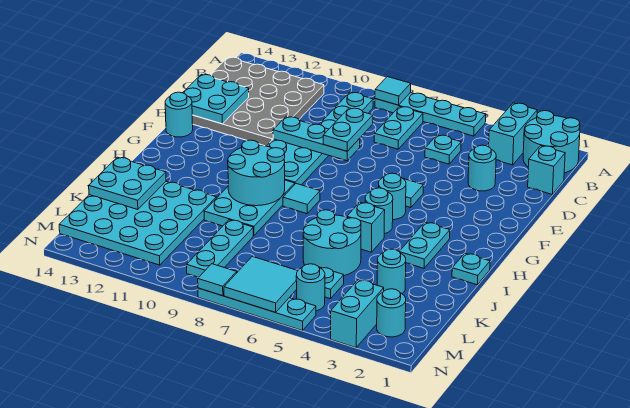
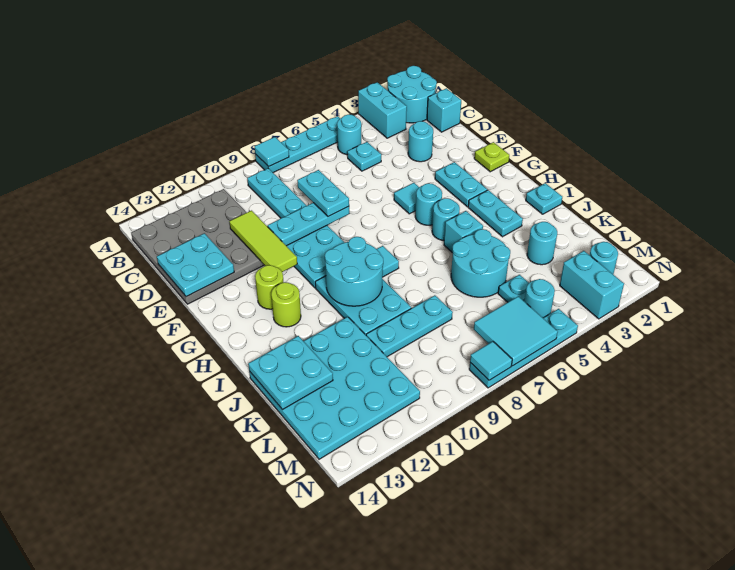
cyan 1x2 plate [374,107,423,149] -> cyan 1x2 plate moved to [435,162,487,207]
none -> lime 1x3 tile [229,211,297,272]
none -> lime 1x1 plate [474,142,509,172]
cyan 1x1 round brick [165,92,193,137] -> cyan 1x1 round brick moved to [337,115,361,155]
none -> lime 1x1 round brick [255,265,284,309]
none -> lime 1x1 round brick [271,282,301,327]
cyan 1x3 plate [187,220,253,277] -> cyan 1x3 plate turned to [366,295,453,357]

